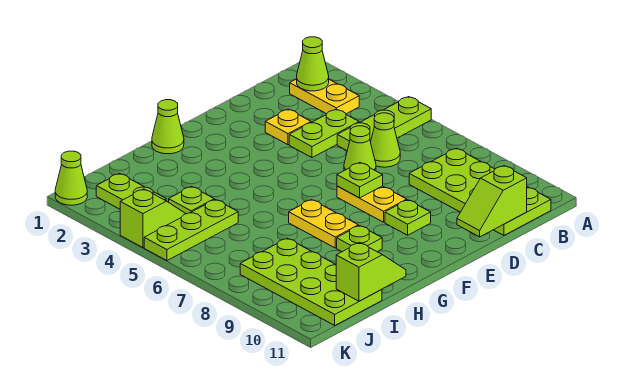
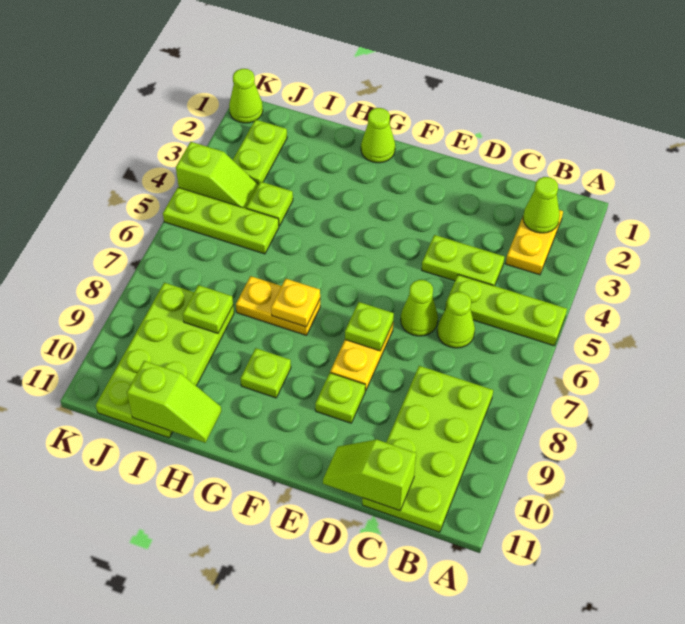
yellow 1x1 plate [265,109,311,145] -> yellow 1x1 plate moved to [271,279,320,327]
yellow 1x2 plate [289,200,358,248] -> yellow 1x2 plate turned to [236,276,320,335]
none -> lime 1x1 plate [183,285,233,333]

